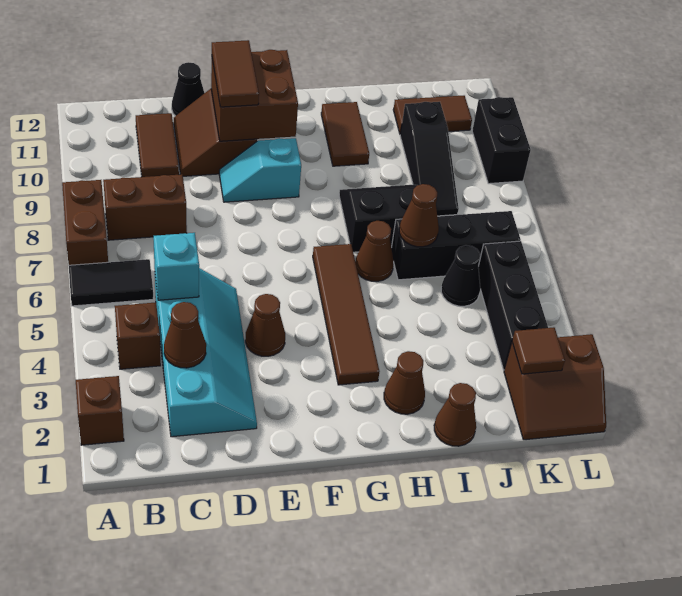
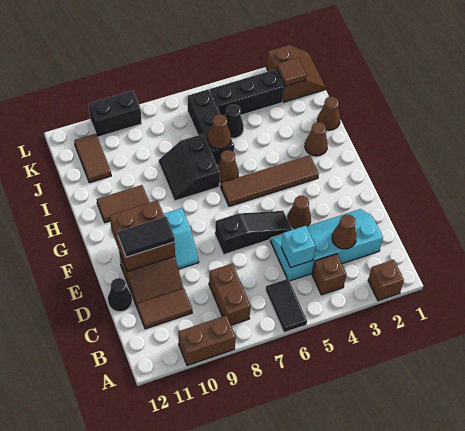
brown 1x2 brick [62,180,108,265] -> brown 1x2 brick moved to [178,315,236,365]
brown 1x2 tile [212,40,259,107] -> black 1x2 tile [118,217,175,257]
black 1x3 slope [400,102,459,216] -> black 1x3 slope moved to [215,211,292,255]

